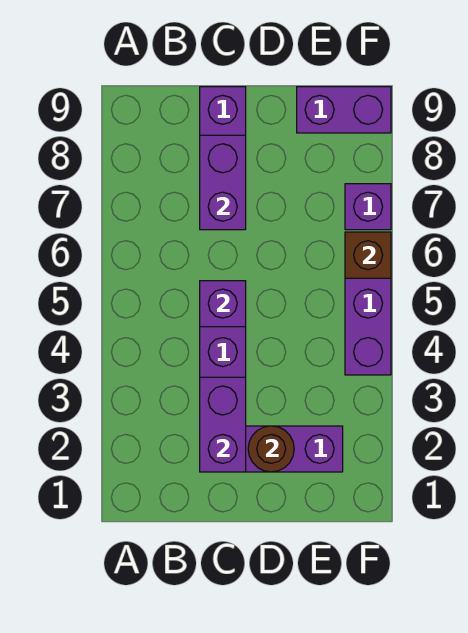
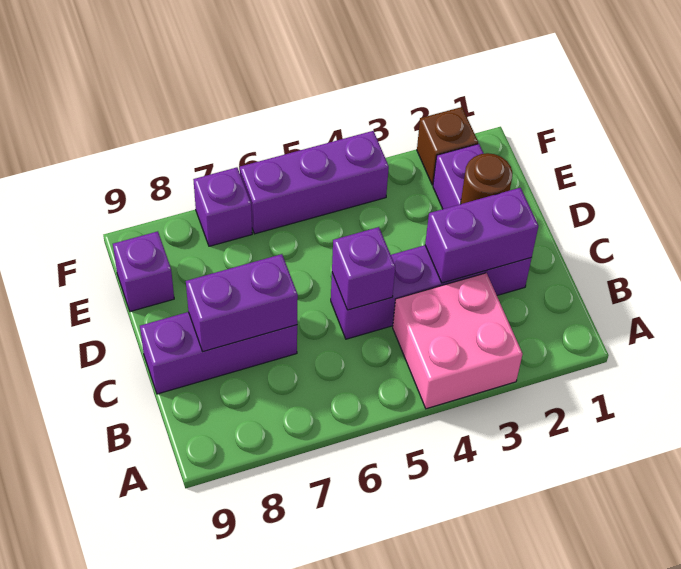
none -> pink 2x2 brick [393,273,523,409]
purple 1x2 brick [297,87,391,133] -> purple 1x1 brick [113,231,174,312]
brown 1x1 brick [345,232,391,278] -> brown 1x1 brick moved to [417,107,478,185]

